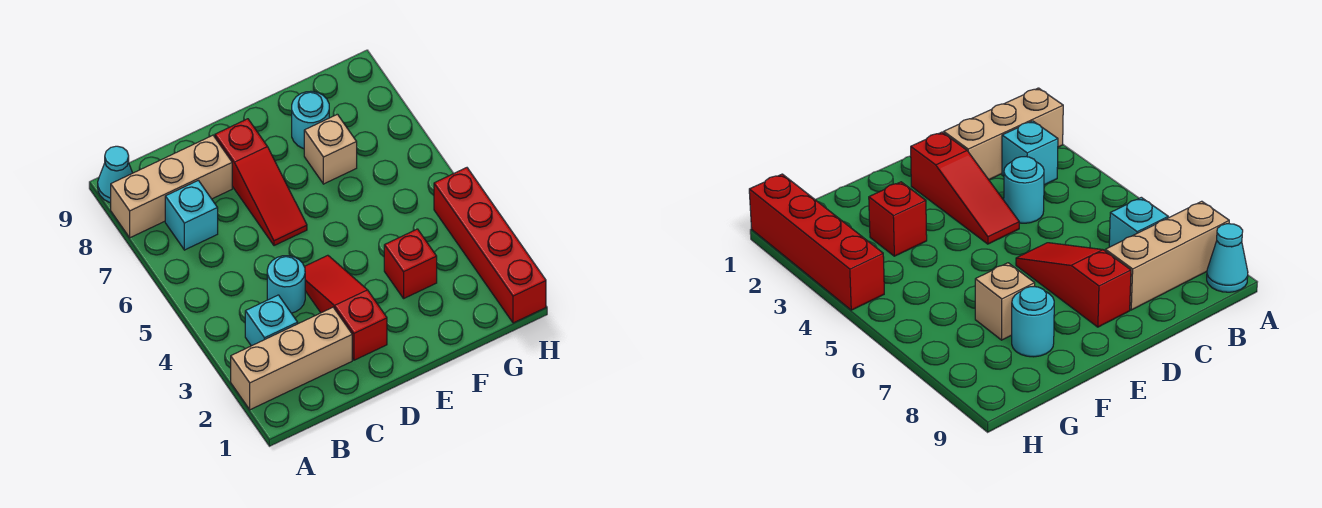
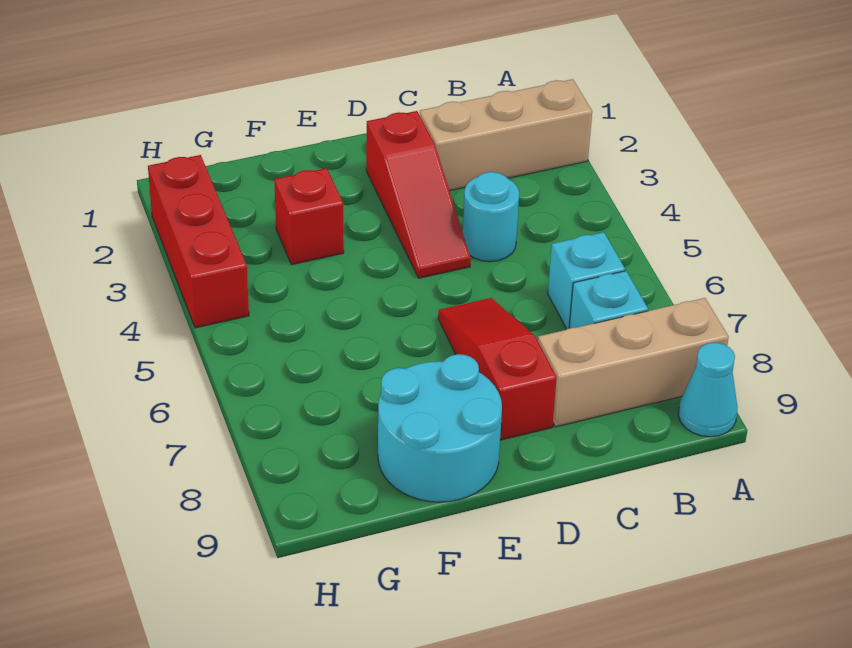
cyan 1x1 brick [245,295,298,346] -> cyan 1x1 brick moved to [548,232,625,329]
tan 1x1 brick [304,114,357,184] -> none
cyan 1x1 round brick [292,91,329,149] -> cyan 2x2 round brick [378,354,502,502]
red 1x4 brick [434,168,546,323] -> red 1x3 brick [148,155,249,328]

